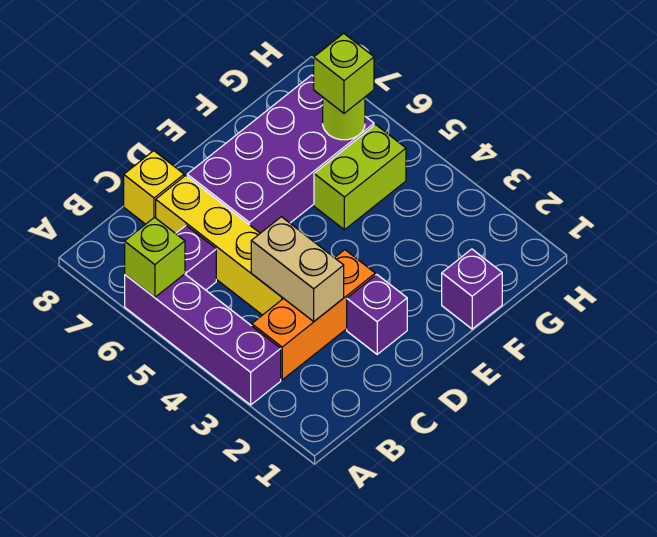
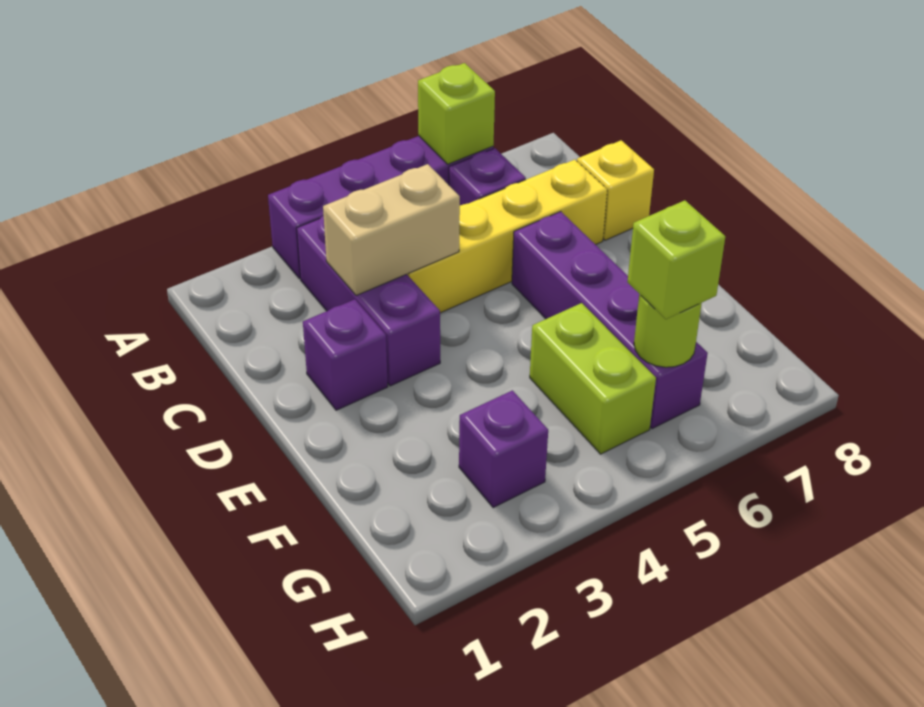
orange 1x3 brick [252,250,375,380] -> purple 1x3 brick [297,216,440,386]
purple 2x4 brick [187,75,374,233] -> purple 1x4 brick [512,212,708,429]
purple 1x1 brick [442,249,502,329] -> purple 1x1 brick moved to [459,390,548,508]

